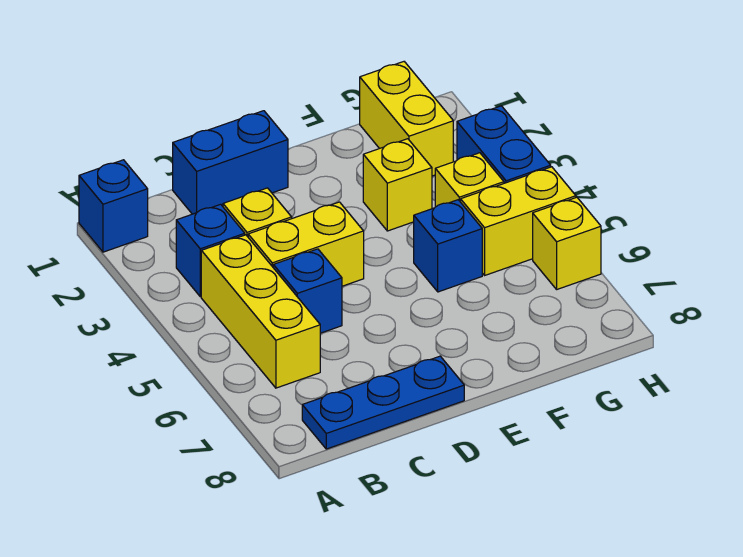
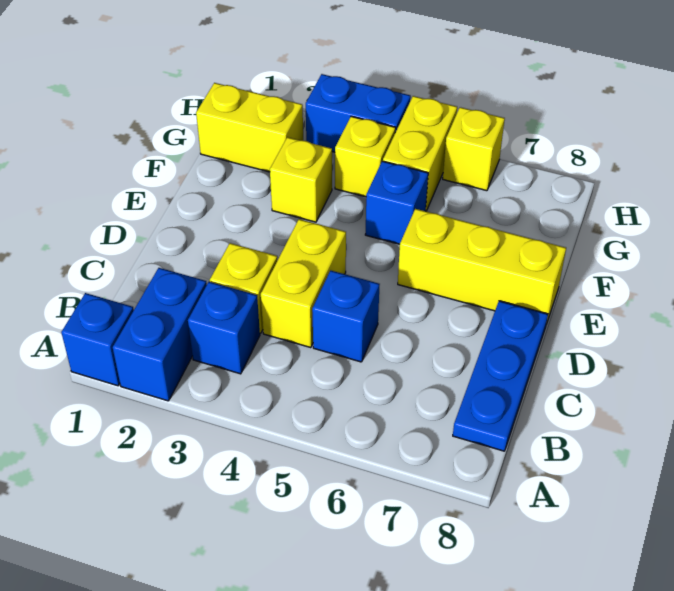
yellow 1x3 brick [201,235,320,388] -> yellow 1x3 brick moved to [398,209,566,324]
blue 1x2 brick [173,111,288,214] -> blue 1x2 brick moved to [113,268,207,401]

